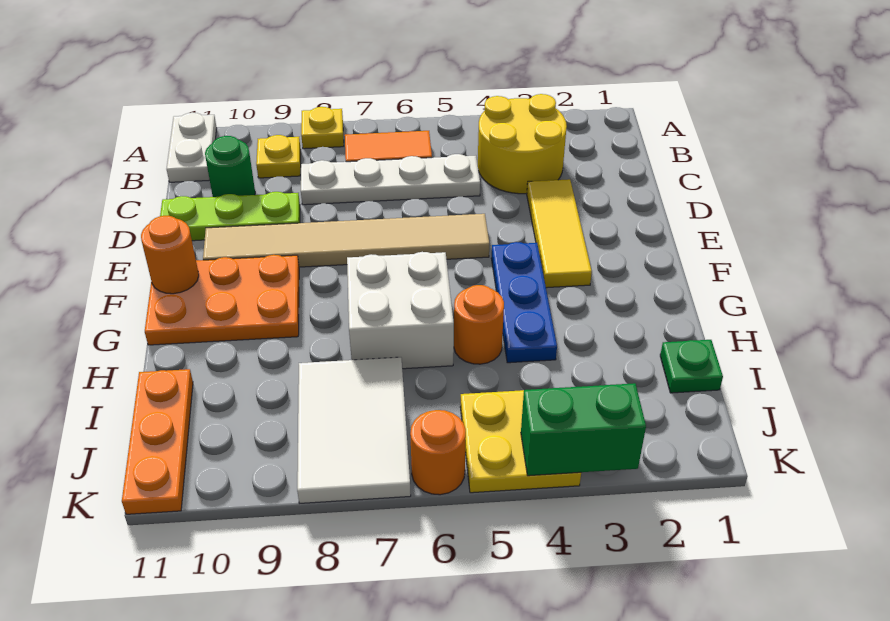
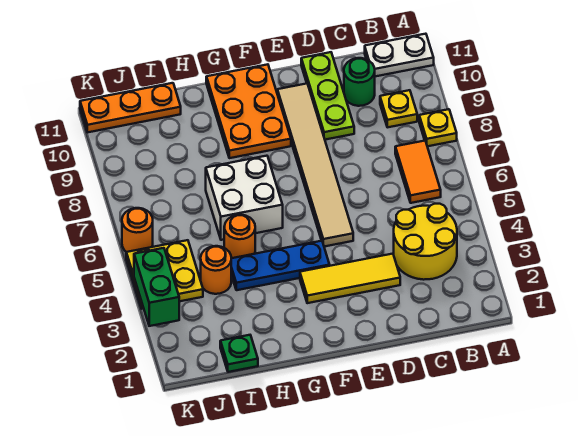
white 1x4 plate [301,154,480,205] -> none
orange 1x1 round brick [141,216,199,294] -> orange 1x1 round brick moved to [201,246,231,294]
white 2x3 tile [297,357,411,503] -> none

